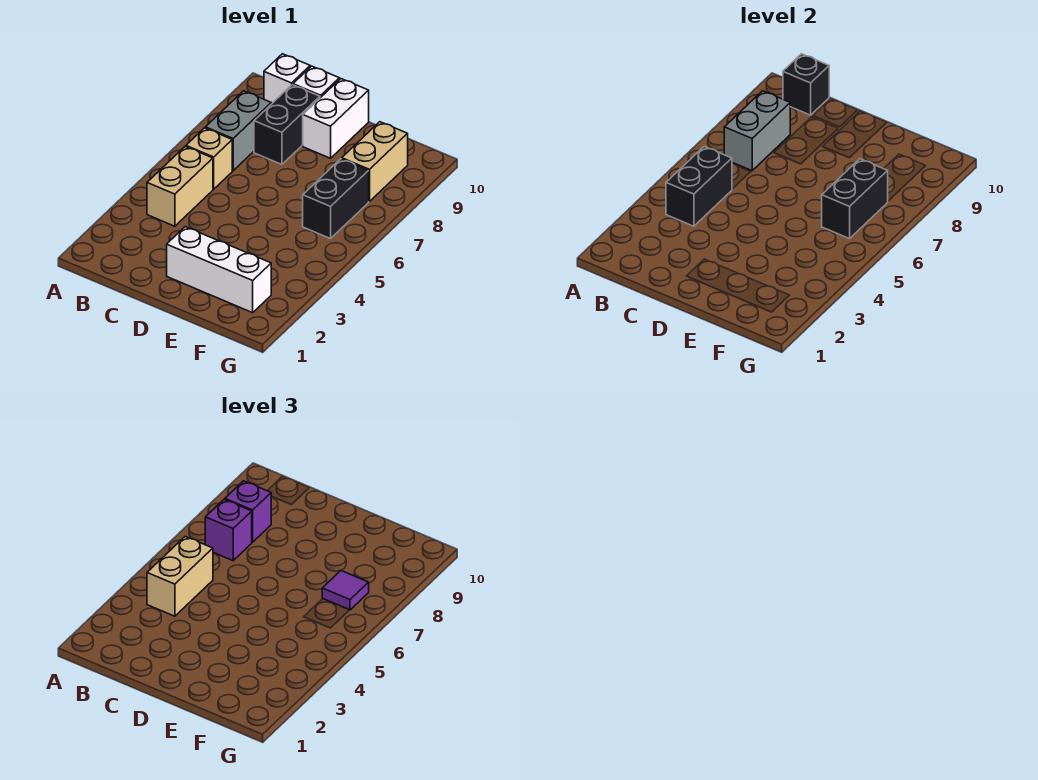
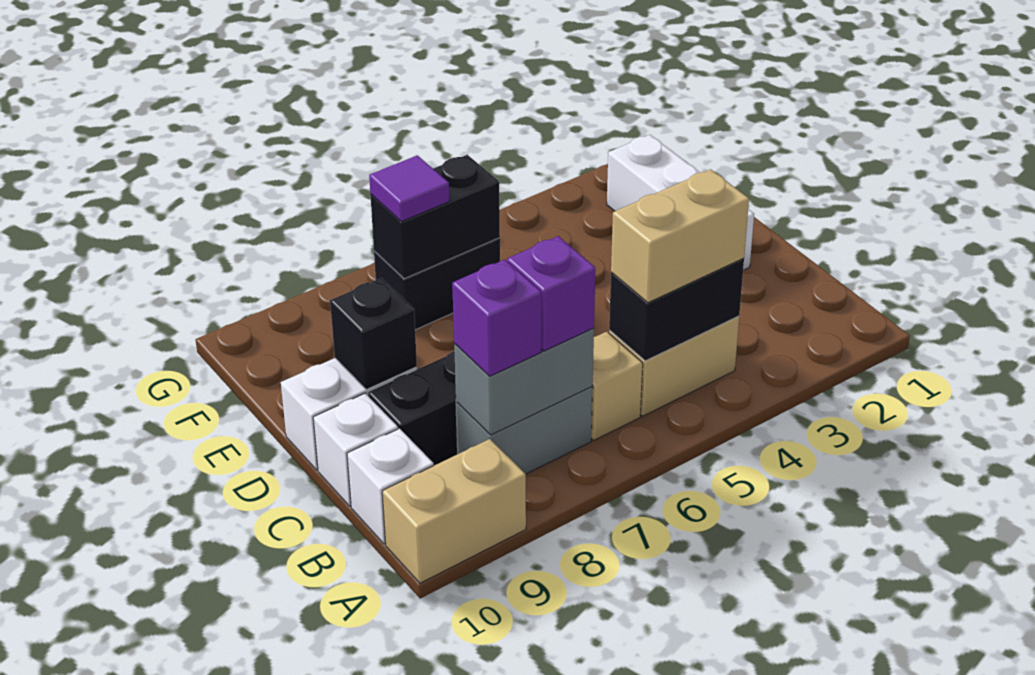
black 1x1 brick [783,54,829,115] -> black 1x1 brick moved to [330,278,417,390]
tan 1x2 brick [342,122,408,202] -> tan 1x2 brick moved to [382,439,526,583]

